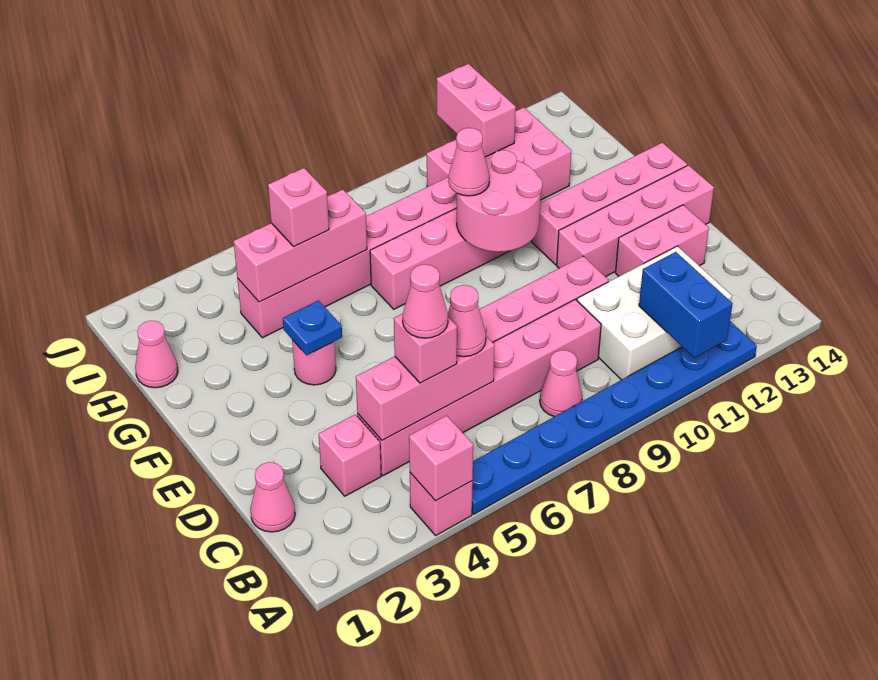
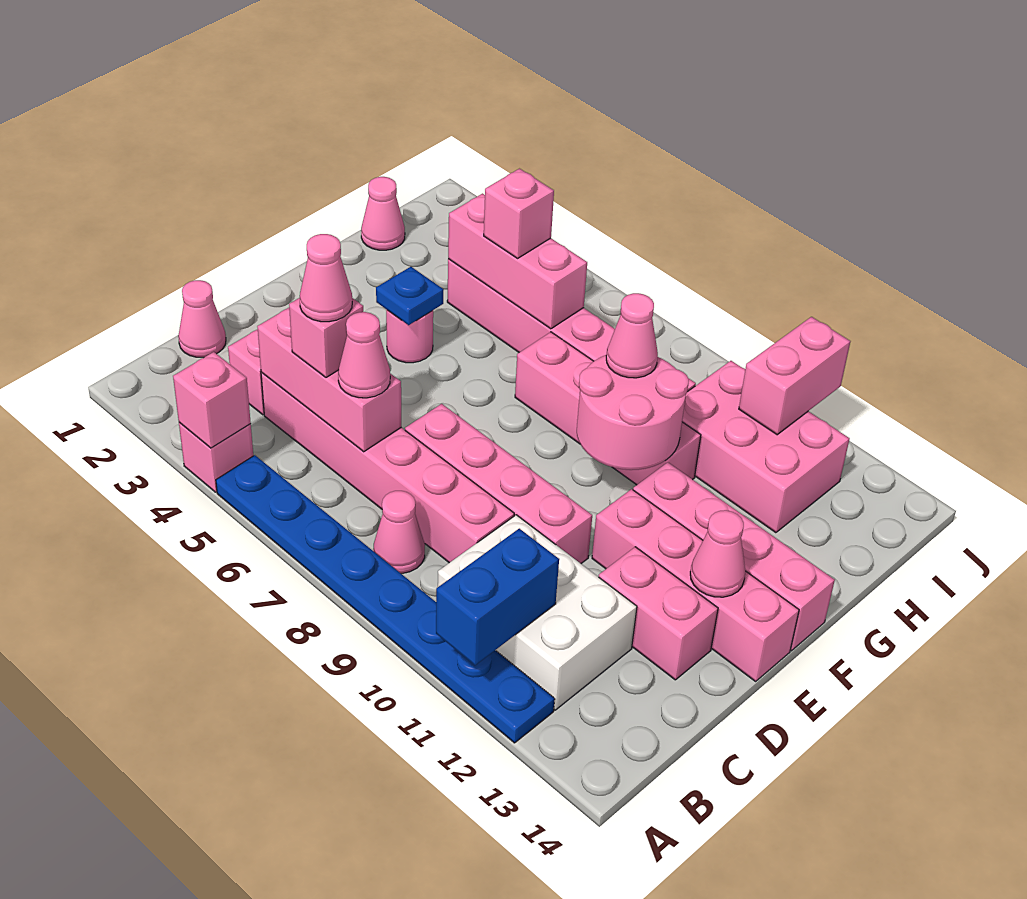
none -> pink 1x1 cone [690,510,745,597]

